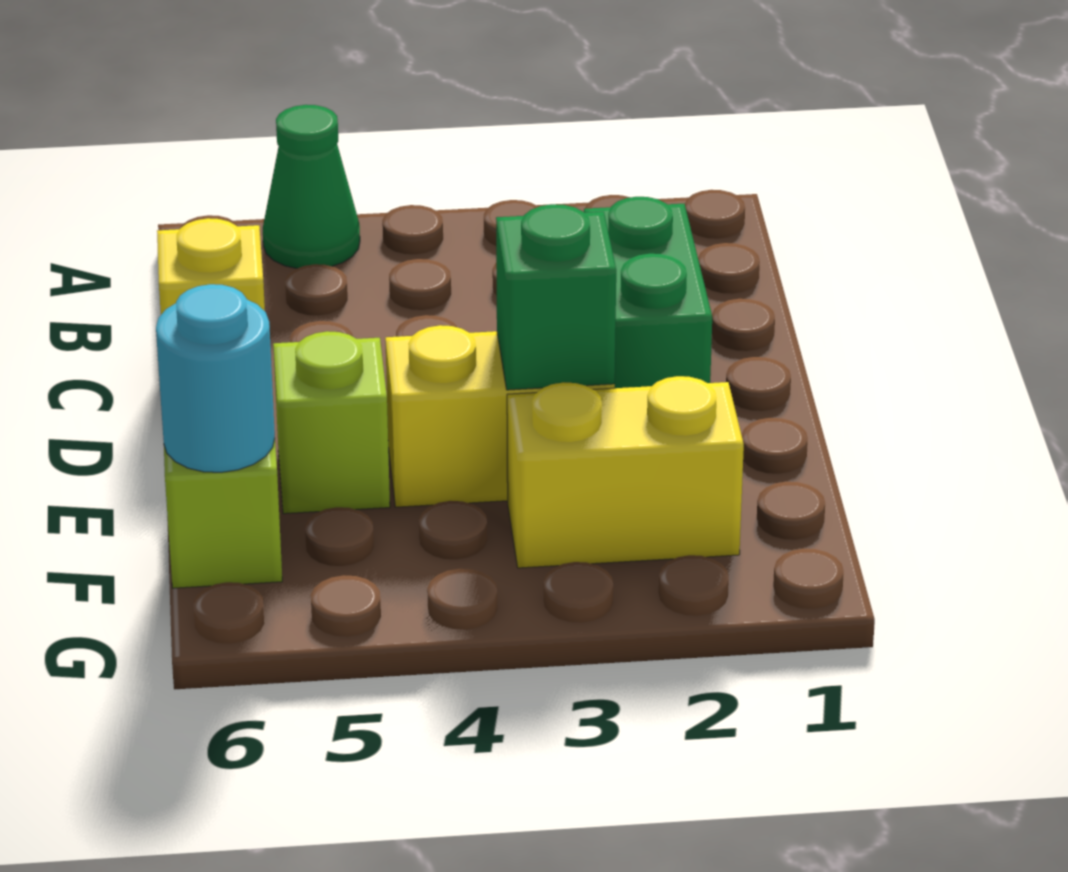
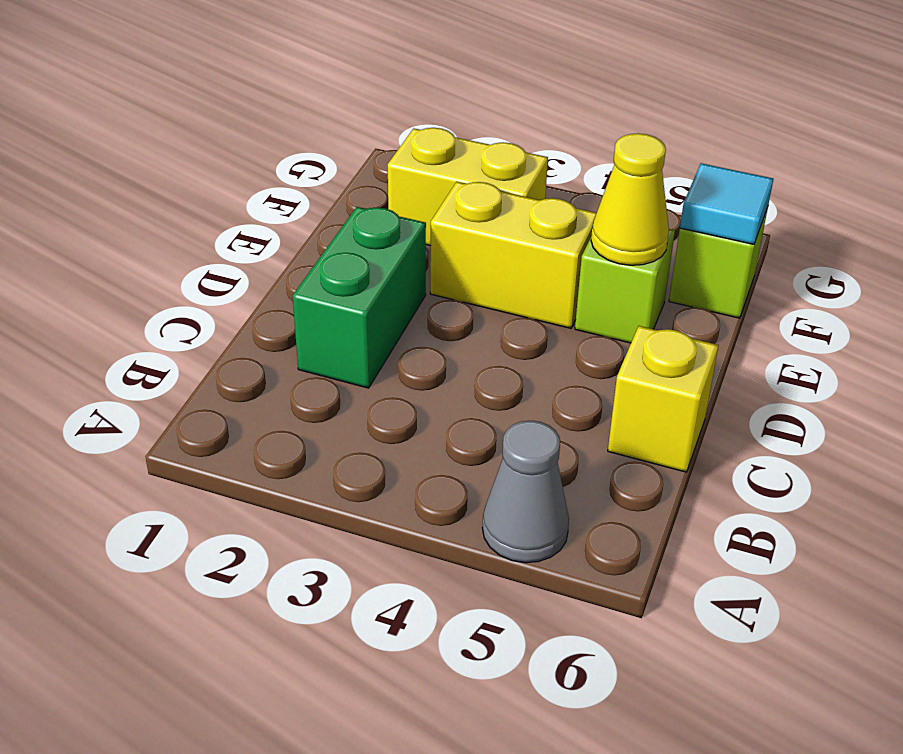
green 1x1 cone [263,105,360,268] -> grey 1x1 cone [482,421,569,563]
green 1x1 brick [496,204,616,390] -> none
none -> yellow 1x1 cone [591,133,669,265]
cyan 1x1 round brick [156,284,275,472] -> cyan 1x1 tile [680,163,773,244]

